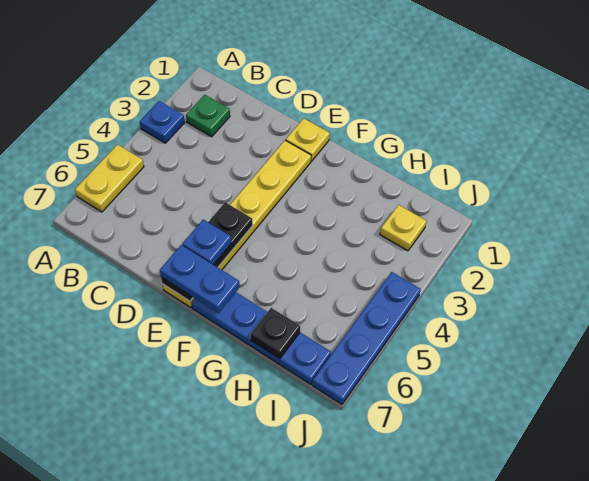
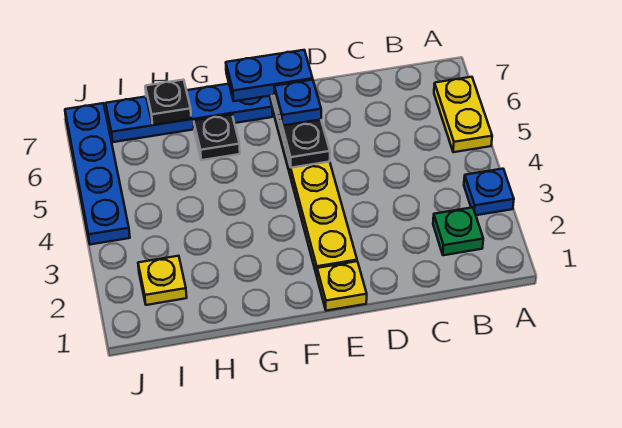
none -> black 1x1 plate [194,115,240,160]

